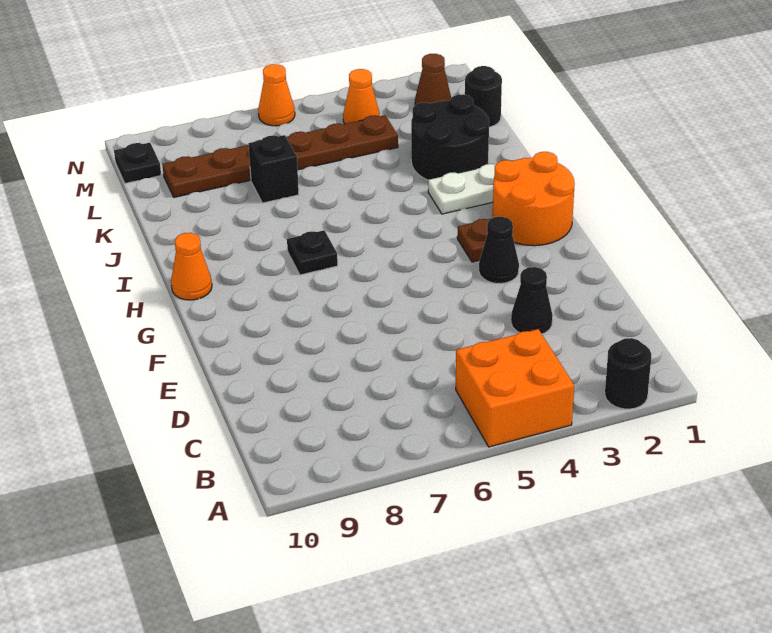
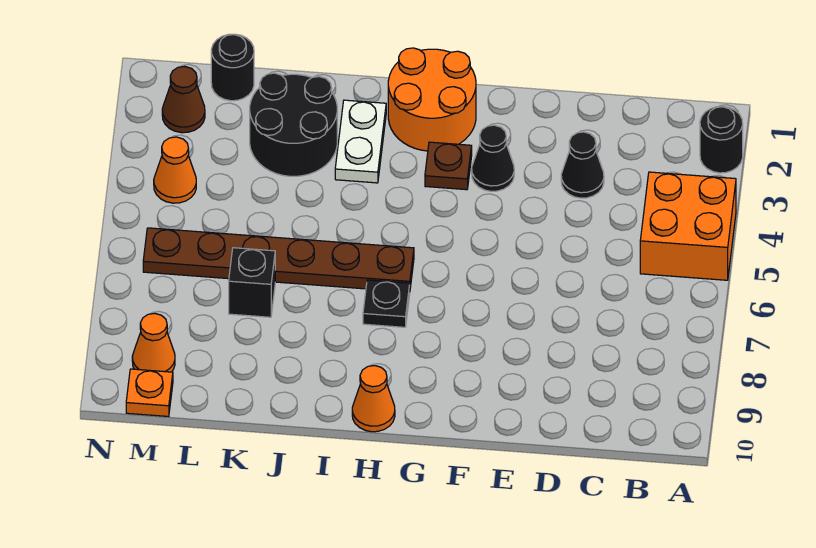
brown 1x6 plate [162,115,398,197] -> brown 1x6 plate turned to [143,228,414,289]
black 1x1 plate [114,143,161,183] -> orange 1x1 plate [126,369,173,417]
orange 1x1 cone [258,64,295,126] -> orange 1x1 cone moved to [132,314,175,372]

